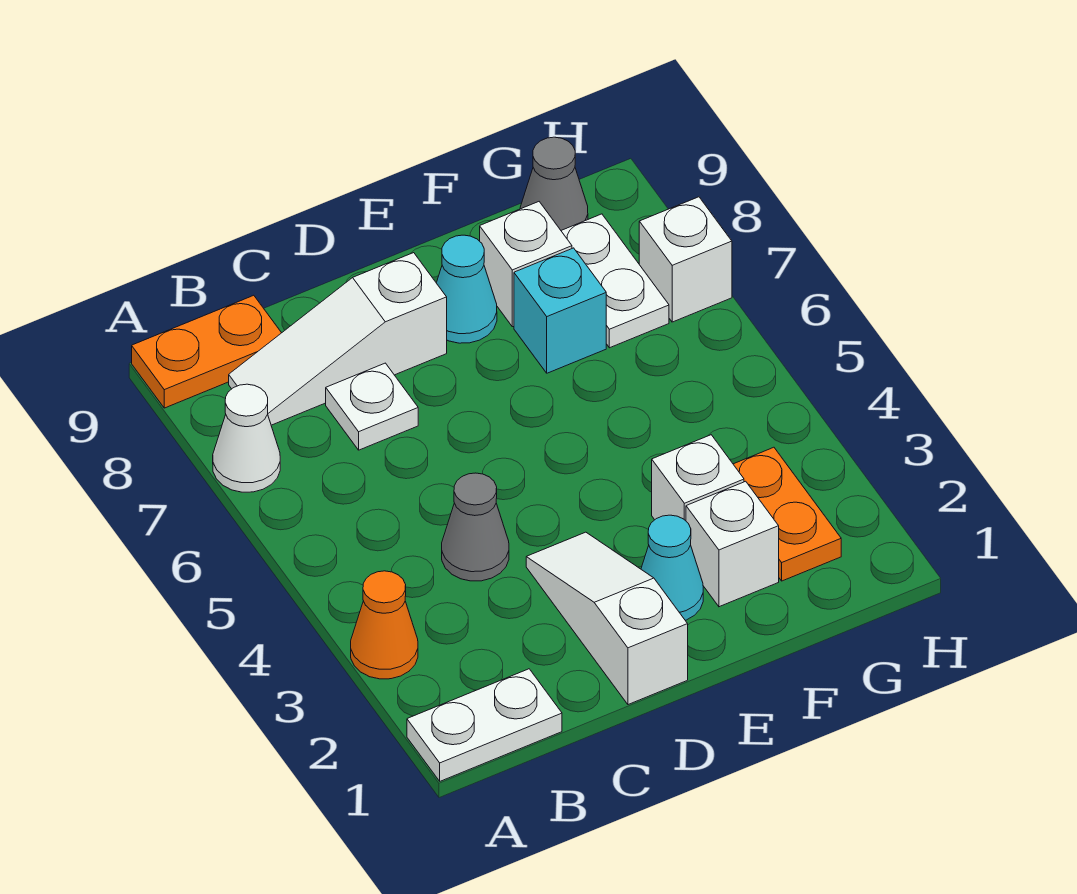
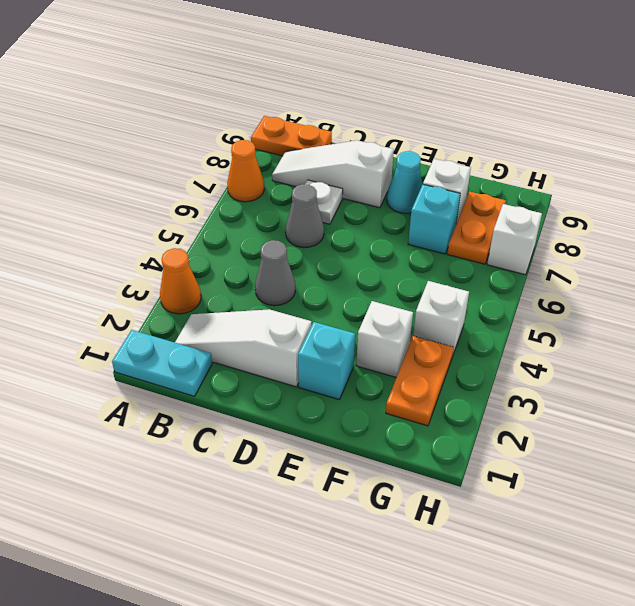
white 1x2 plate [407,669,562,781] -> cyan 1x2 plate [112,330,212,396]
white 1x1 cone [213,384,280,492] -> orange 1x1 cone [227,140,264,202]
white 1x3 slope [526,532,688,705] -> white 1x3 slope turned to [175,309,311,387]
cyan 1x1 cone [641,515,703,620] -> cyan 1x1 brick [298,322,355,400]
white 1x1 brick [686,481,779,607] -> white 1x1 brick moved to [413,281,469,354]
white 1x2 plate [561,214,669,348] -> orange 1x2 plate [447,192,506,264]
grey 1x1 cone [520,137,588,230] -> grey 1x1 cone moved to [286,184,324,248]

